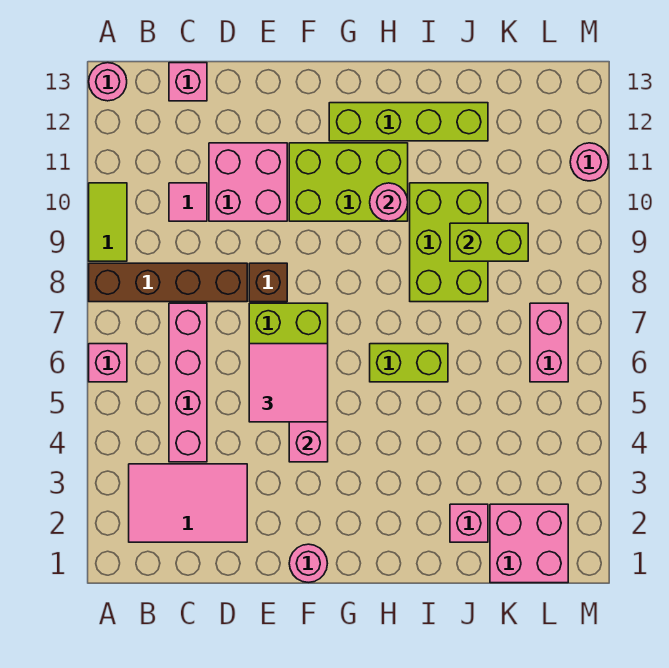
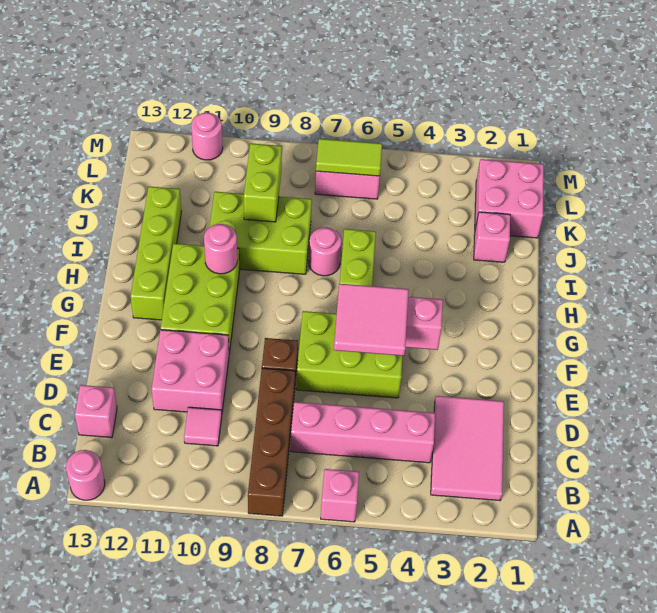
lime 1x2 tile [89,183,127,261] -> lime 1x2 tile moved to [316,139,382,176]
pink 1x1 round brick [289,544,327,582] -> pink 1x1 round brick moved to [309,227,341,276]

